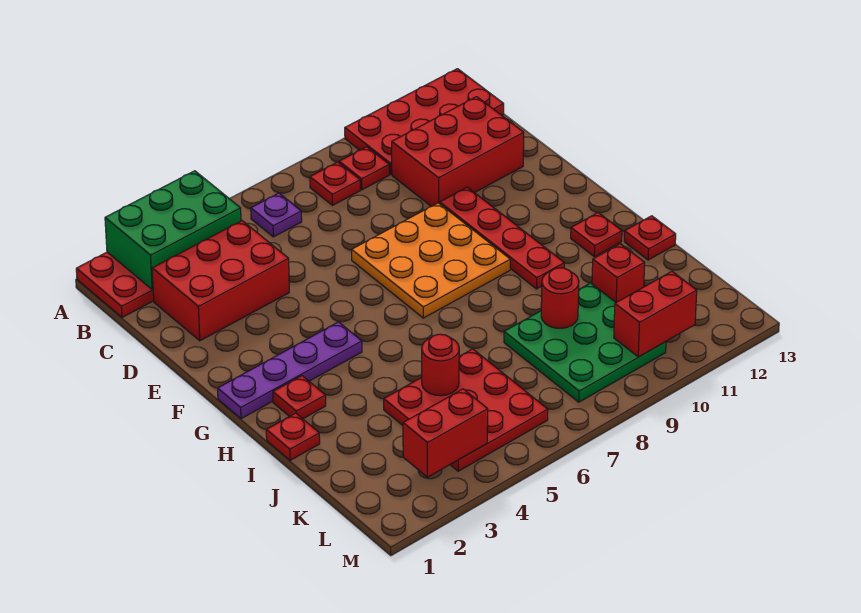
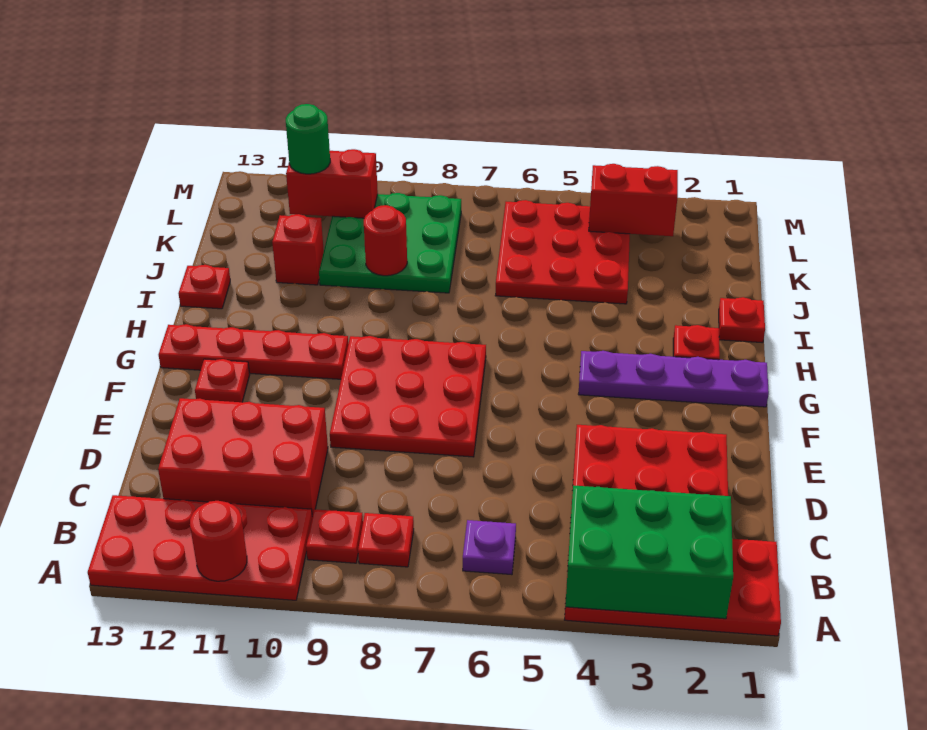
orange 3x3 plate [352,203,510,318] -> red 3x3 plate [330,336,486,457]
red 1x4 plate [440,187,564,289] -> red 1x4 plate turned to [159,324,348,379]
red 1x1 plate [571,213,622,257] -> red 1x1 plate moved to [195,359,250,402]
red 1x1 round brick [422,334,459,396] -> red 1x1 round brick moved to [190,501,247,581]
none -> green 1x1 round brick [286,104,330,174]

